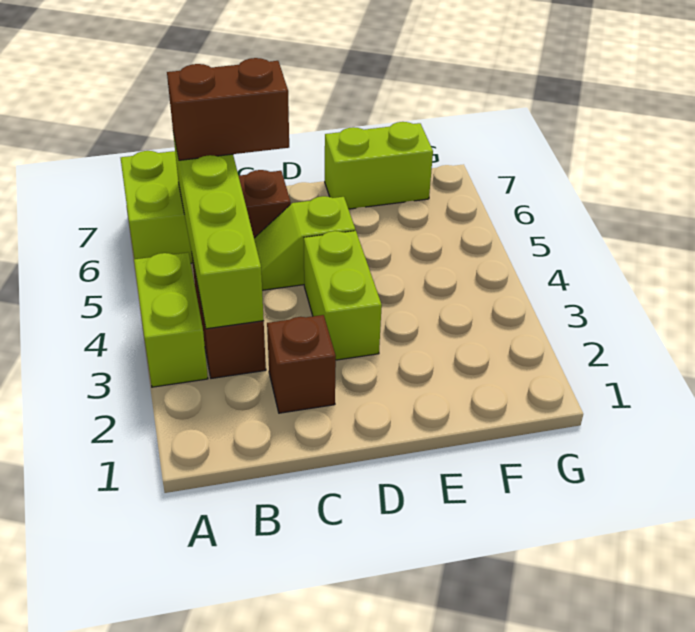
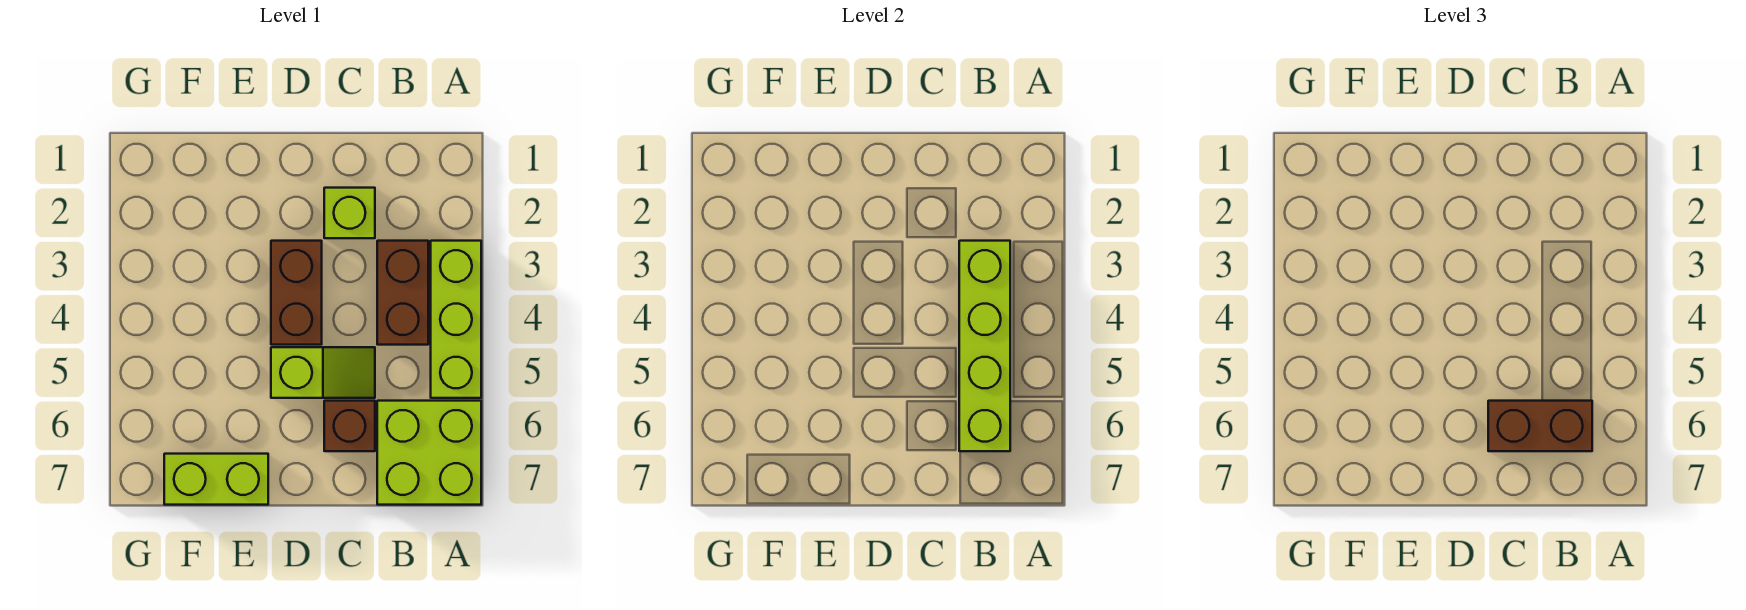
lime 1x2 brick [134,252,208,387] -> lime 1x3 brick [431,241,481,398]
brown 1x1 brick [267,315,336,413] -> lime 1x1 brick [324,188,375,238]
lime 1x2 brick [304,231,382,360] -> brown 1x2 brick [271,241,322,345]

